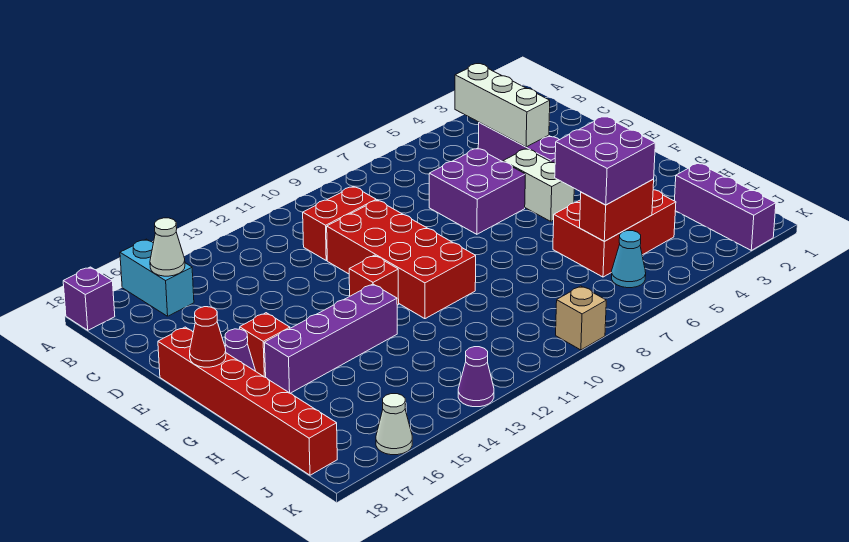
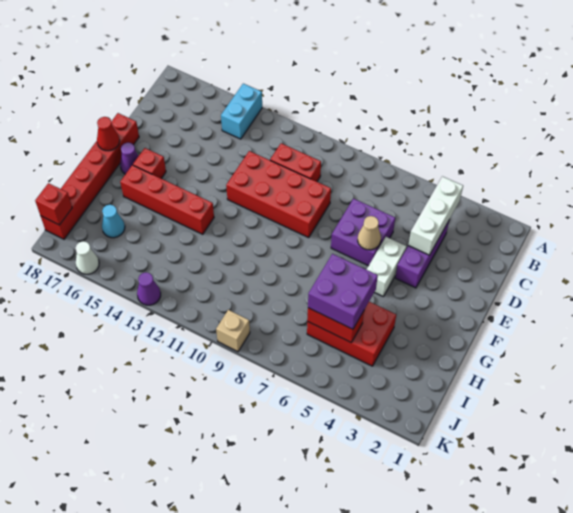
cyan 1x2 brick [120,239,194,316] -> cyan 1x2 brick moved to [221,84,262,139]
purple 1x1 brick [63,267,115,330] -> none
white 1x1 cone [150,218,185,276] -> none
red 2x4 brick [327,200,476,319] -> red 2x4 brick turned to [226,151,331,238]
none -> tan 1x1 cone [358,216,381,250]
red 1x1 brick [349,255,399,305] -> red 1x1 brick moved to [35,183,72,225]
purple 1x4 brick [264,284,397,393] -> red 1x4 brick [120,165,214,234]
purple 1x3 brick [675,163,776,250] -> none
cyan 1x1 cone [612,231,646,288] -> cyan 1x1 cone moved to [102,205,125,238]

